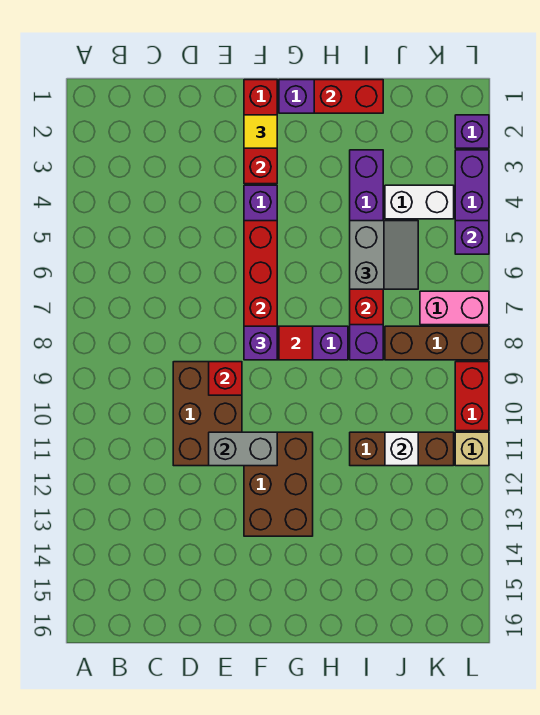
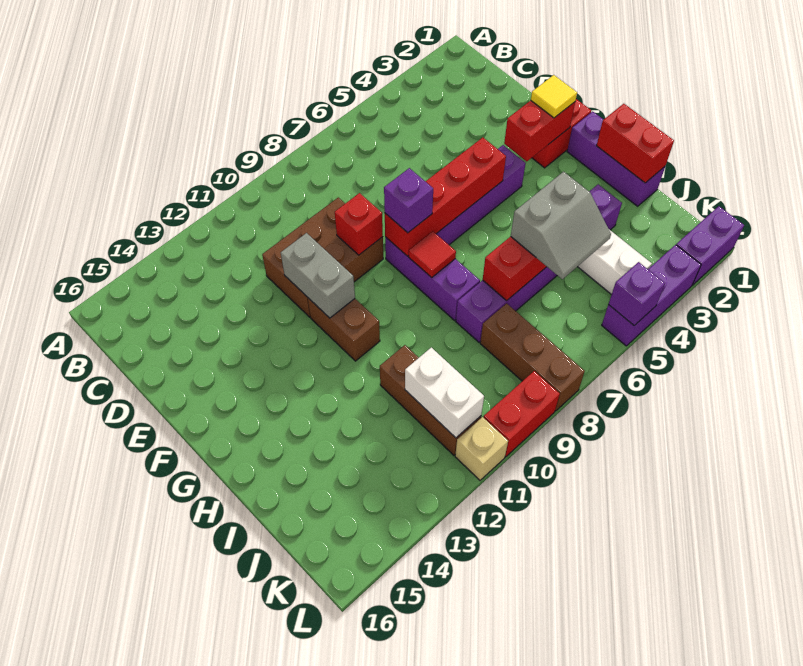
brown 2x3 brick [244,432,313,536] -> brown 1x2 brick [308,298,380,361]
white 1x1 brick [385,432,418,466] -> white 1x2 brick [405,348,484,438]
pink 1x2 brick [420,291,489,325] -> none
purple 1x1 brick [455,115,489,148] -> purple 1x2 brick [676,206,744,285]

